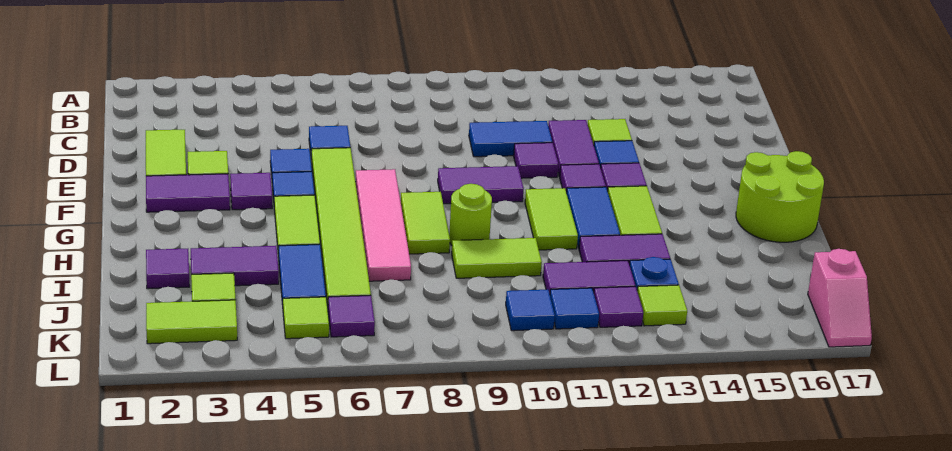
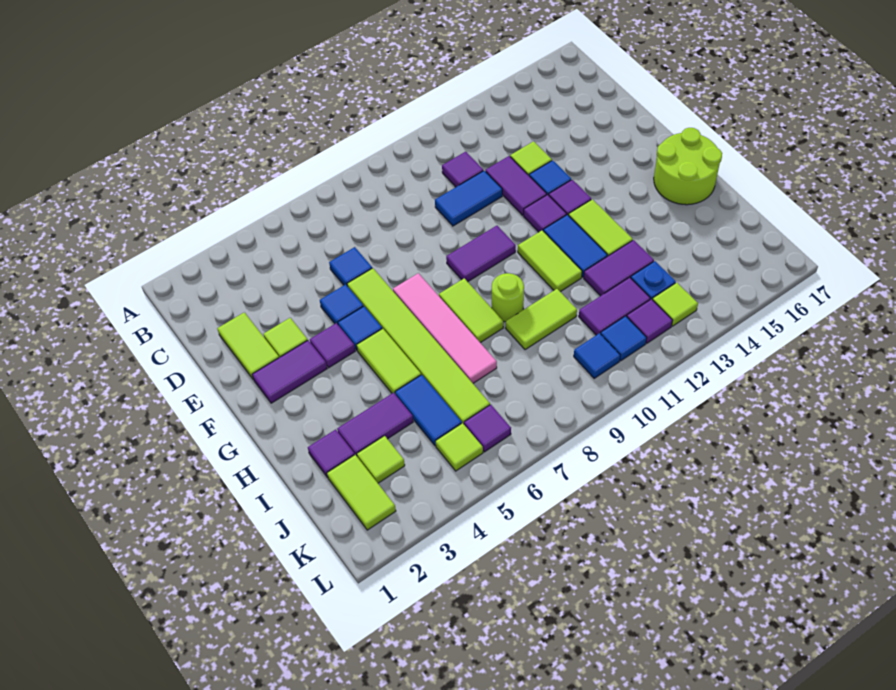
purple 1x1 tile [514,143,558,178] -> purple 1x1 tile moved to [442,152,483,187]
lime 1x2 tile [146,300,237,344] -> lime 1x2 tile turned to [327,455,396,530]
pink 1x2 slope [808,249,872,347] -> none

